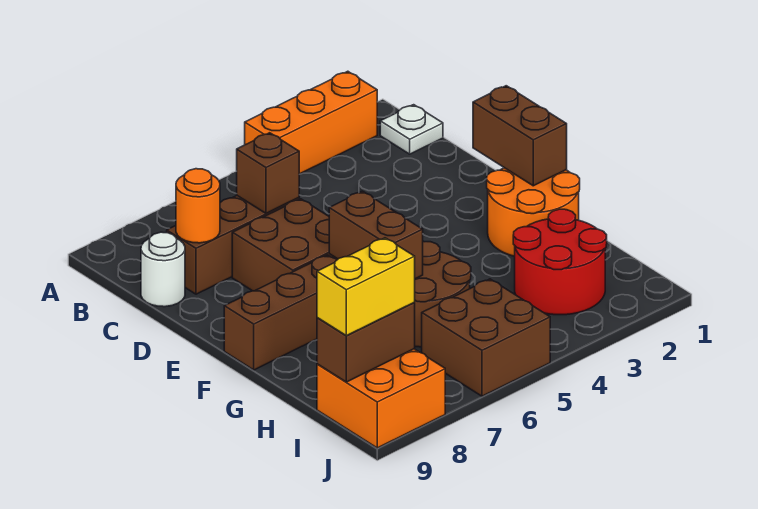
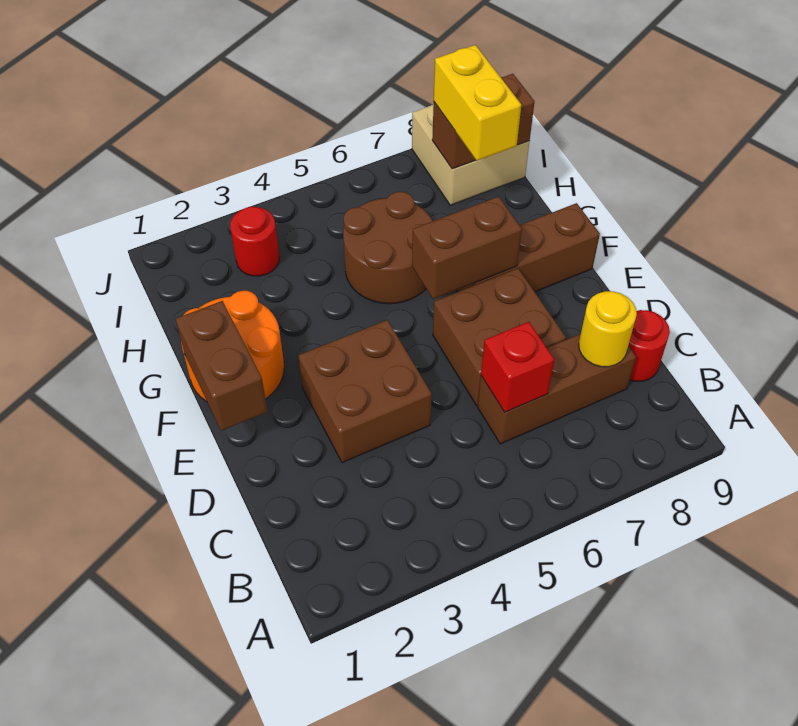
orange 1x3 brick [245,71,377,174] -> none
white 1x1 plate [380,105,443,154] -> none
brown 1x1 brick [237,133,299,213] -> red 1x1 brick [481,322,554,412]
orange 1x1 round brick [176,169,220,243] -> yellow 1x1 round brick [579,291,637,367]
white 1x1 round brick [141,232,185,307] -> red 1x1 round brick [628,310,670,381]
brown 1x2 brick [329,191,423,279] -> brown 1x2 brick turned to [412,196,522,299]
red 2x2 round brick [513,209,607,315] -> red 1x1 round brick [230,207,279,276]
brown 2x2 brick [422,279,550,396] -> brown 2x2 brick moved to [298,320,432,463]
orange 2x2 brick [317,349,445,448] -> tan 2x2 brick [412,105,530,205]
yellow 1x2 brick [317,238,415,336] -> yellow 1x2 brick turned to [434,45,521,161]

